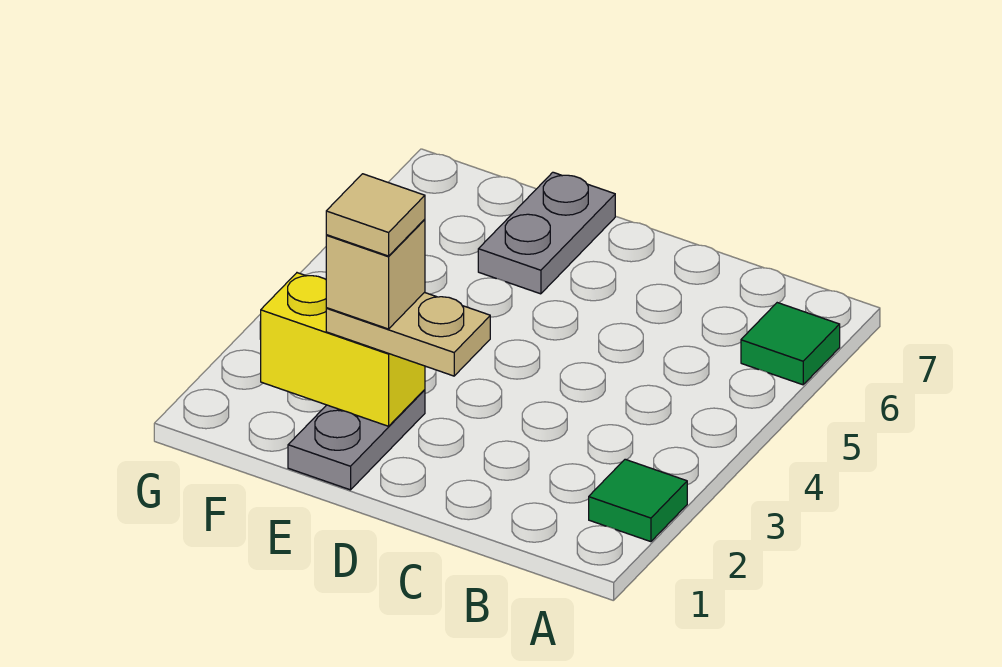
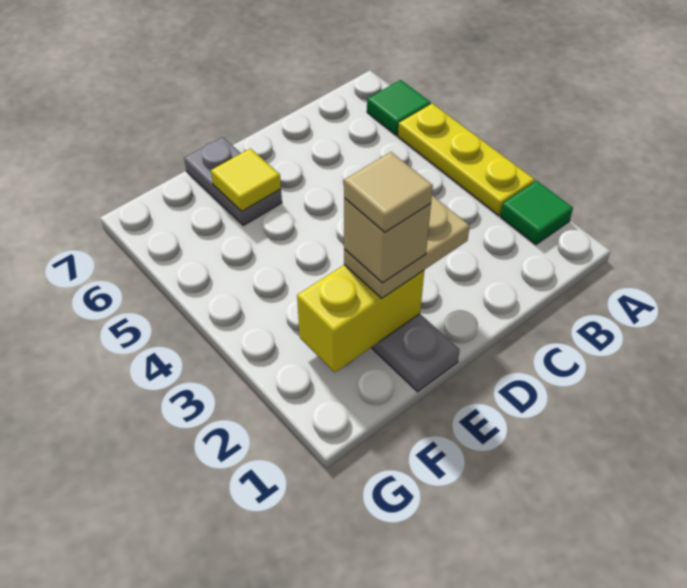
none -> yellow 1x3 plate [398,103,535,215]
none -> yellow 1x1 tile [211,148,281,211]

